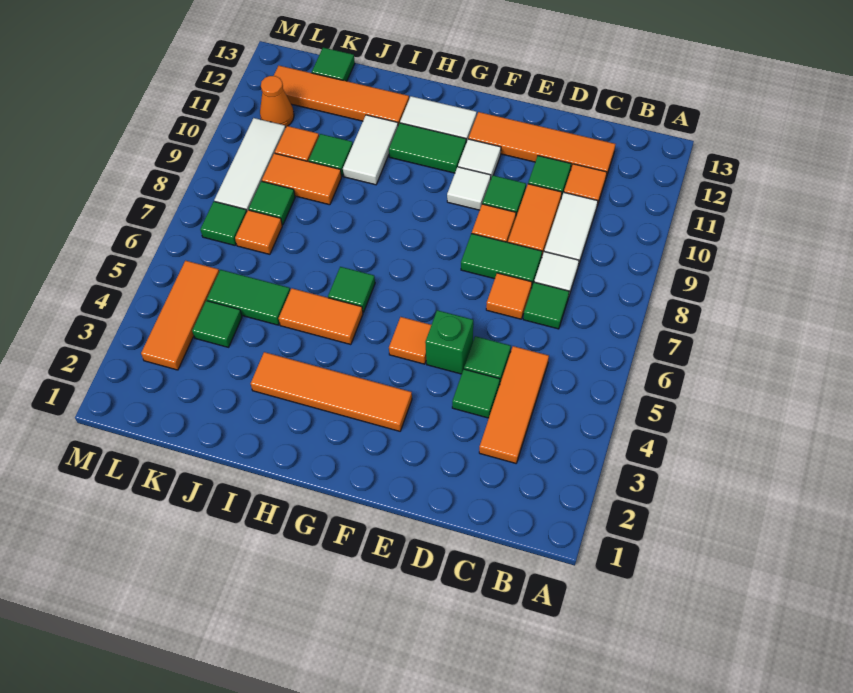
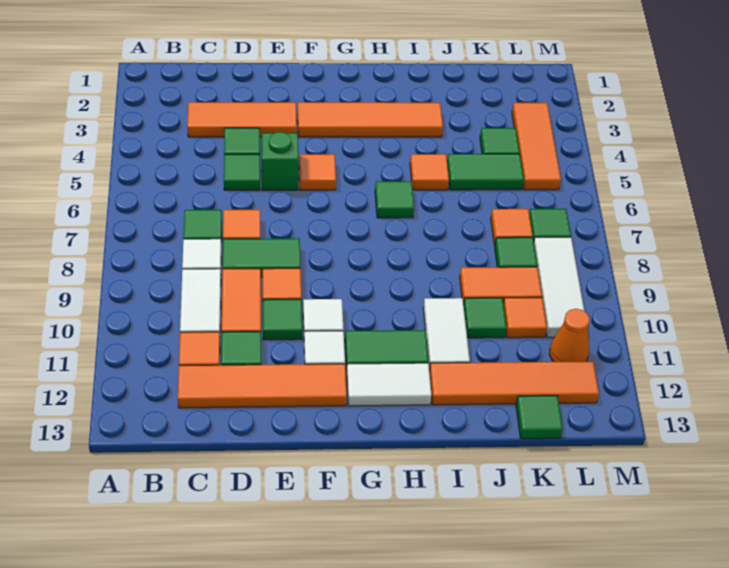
orange 1x3 tile [479,346,549,463] -> orange 1x3 tile turned to [187,102,297,137]
orange 1x2 tile [279,288,363,345] -> orange 1x1 tile [410,154,449,190]

